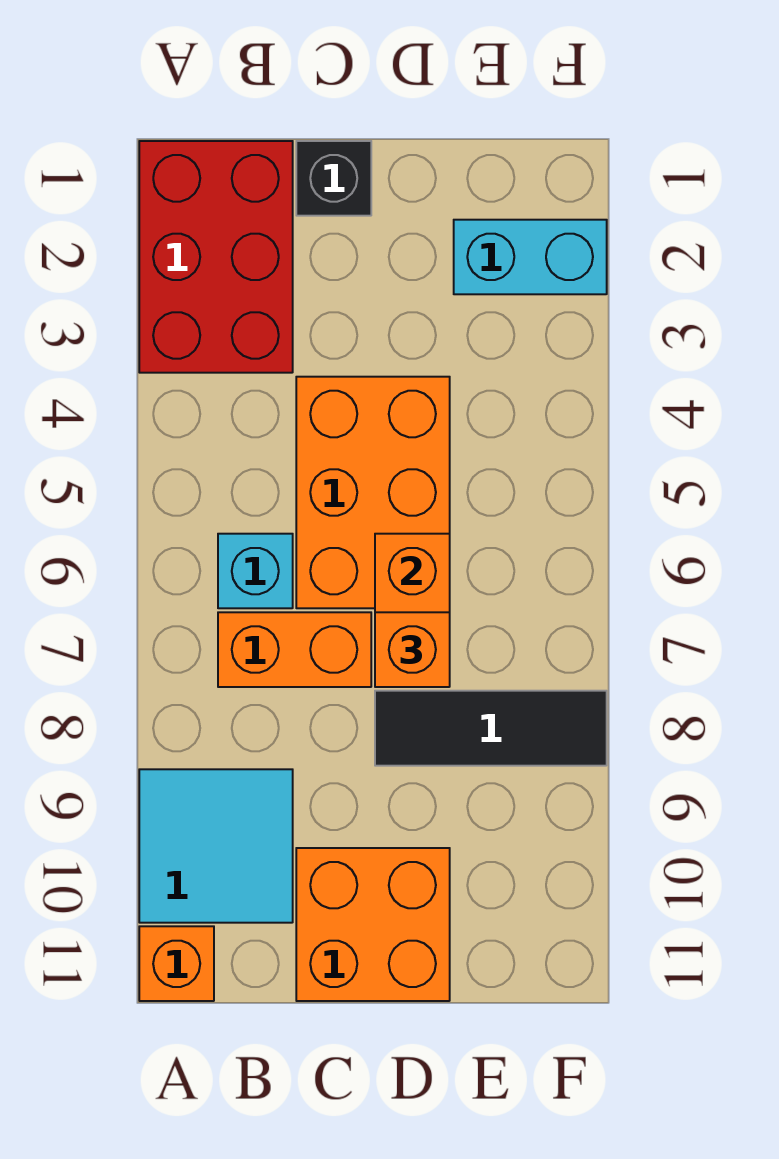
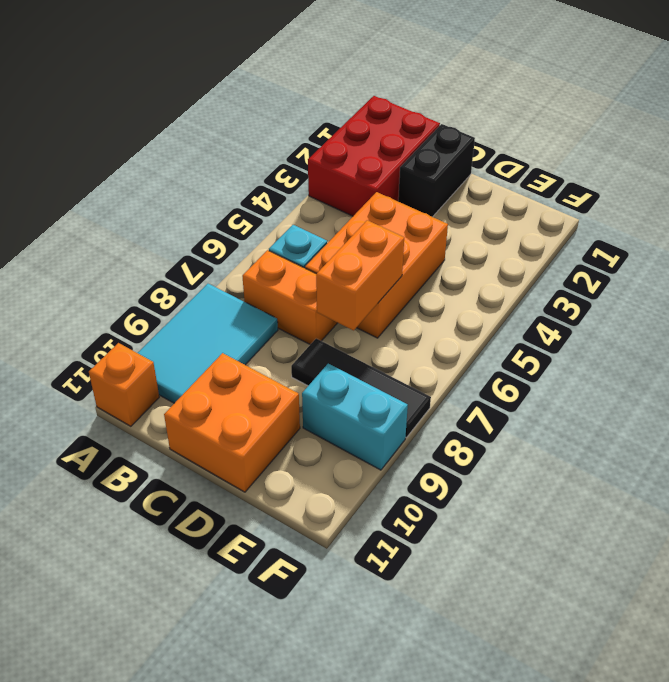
cyan 2x2 tile [139,769,293,923] -> cyan 2x3 tile [138,284,278,403]
black 1x1 brick [296,141,371,216] -> black 1x2 brick [398,124,475,217]
orange 1x1 brick [375,612,450,687] -> none
cyan 1x2 brick [454,220,607,294] -> cyan 1x2 brick moved to [302,364,408,470]

